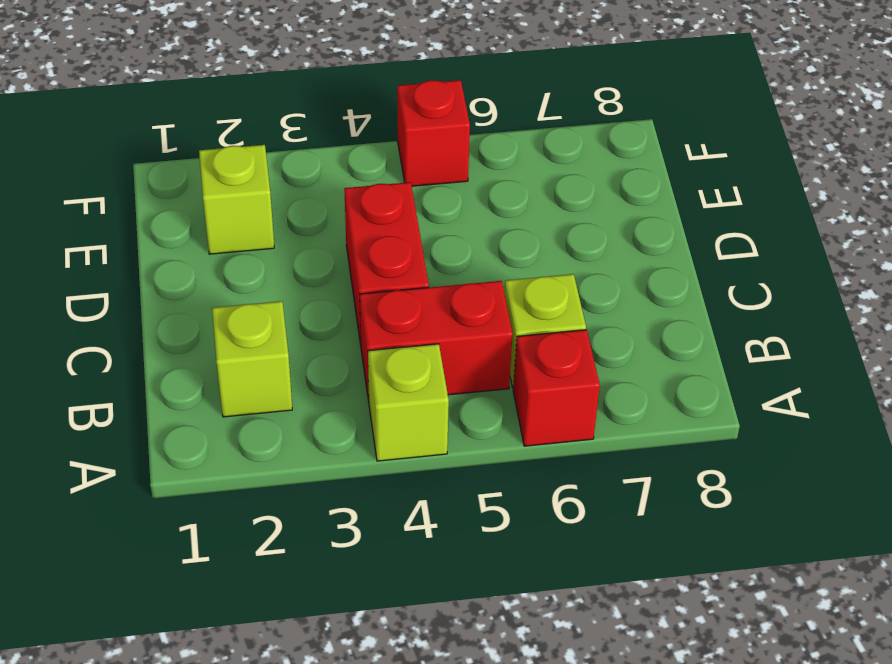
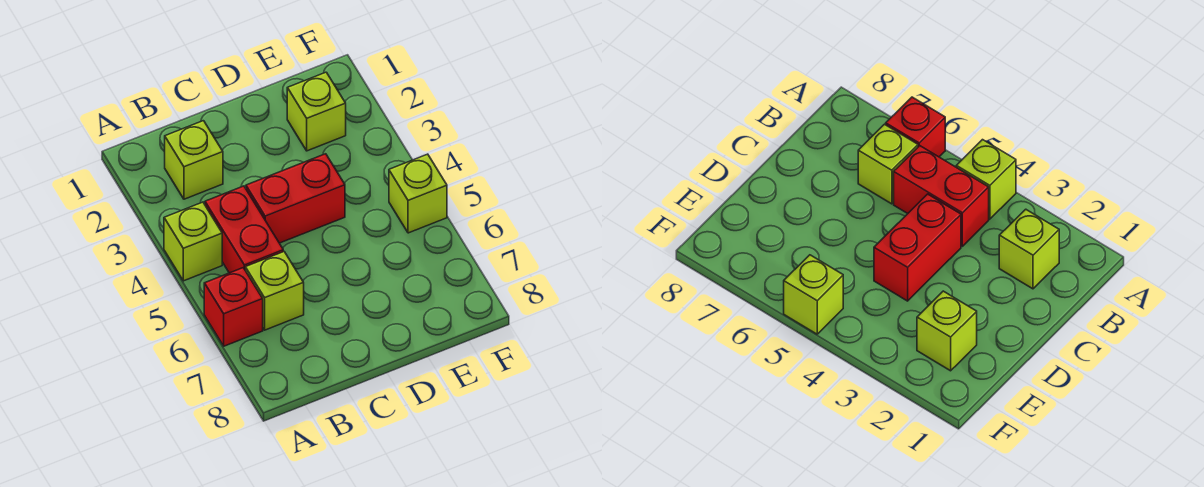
red 1x1 brick [397,80,470,186] -> lime 1x1 brick [389,154,447,233]

